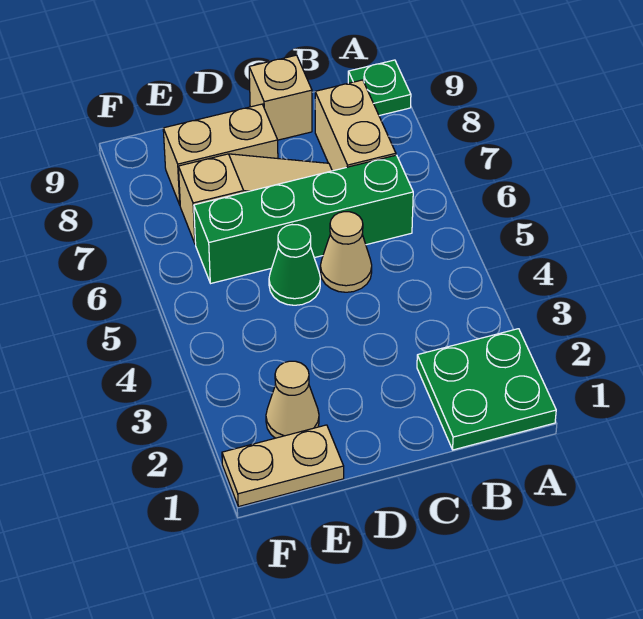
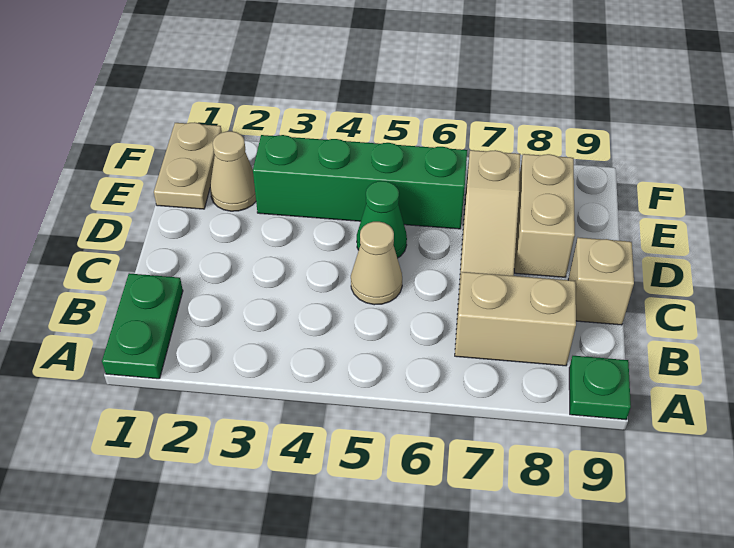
green 2x2 plate [417,329,556,450] -> green 1x2 plate [102,273,183,379]
green 1x4 brick [194,155,413,283] -> green 1x4 brick turned to [253,135,467,229]

